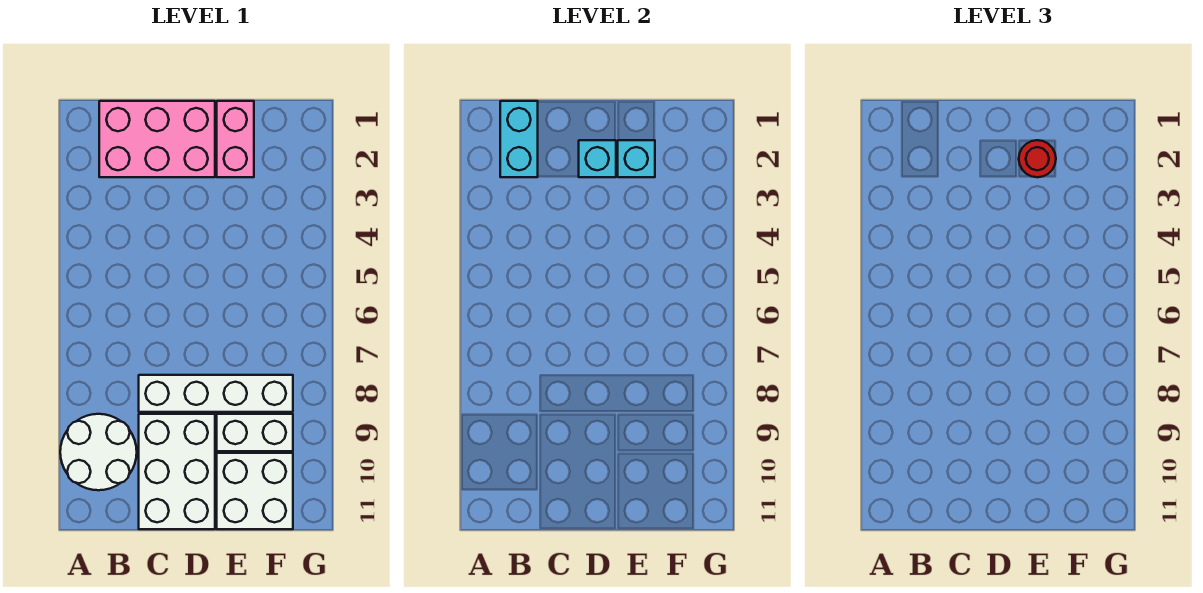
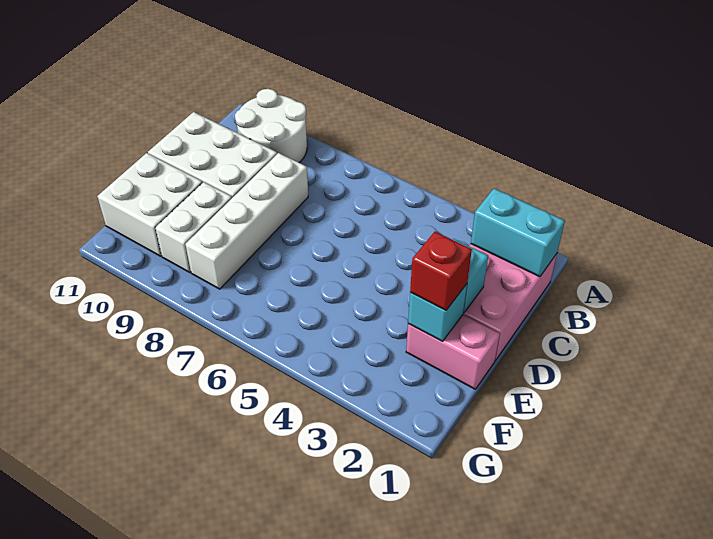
red 1x1 round brick [1019,140,1056,177] -> red 1x1 brick [410,232,472,310]

